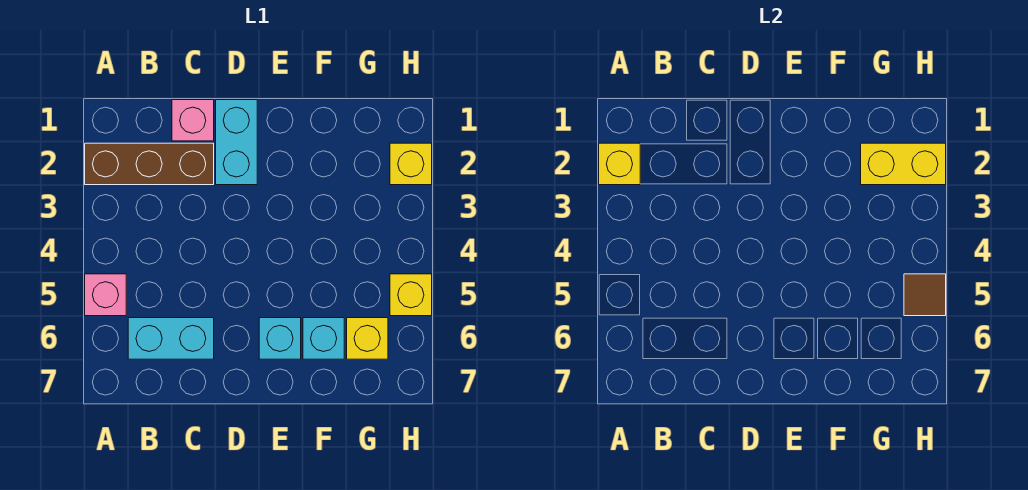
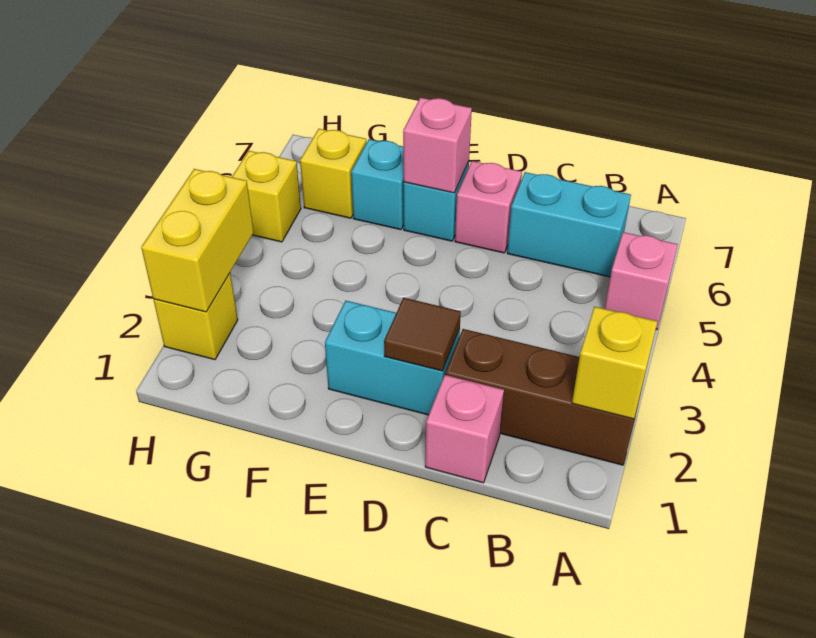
cyan 1x2 brick [216,100,257,185] -> cyan 1x2 brick turned to [325,301,460,415]
none -> pink 1x1 brick [455,161,522,253]
none -> pink 1x1 brick [403,98,472,193]
yellow 1x2 brick [861,143,946,185] -> yellow 1x2 brick turned to [141,169,254,312]
brown 1x1 tile [904,274,946,316] -> brown 1x1 tile moved to [384,298,461,371]

